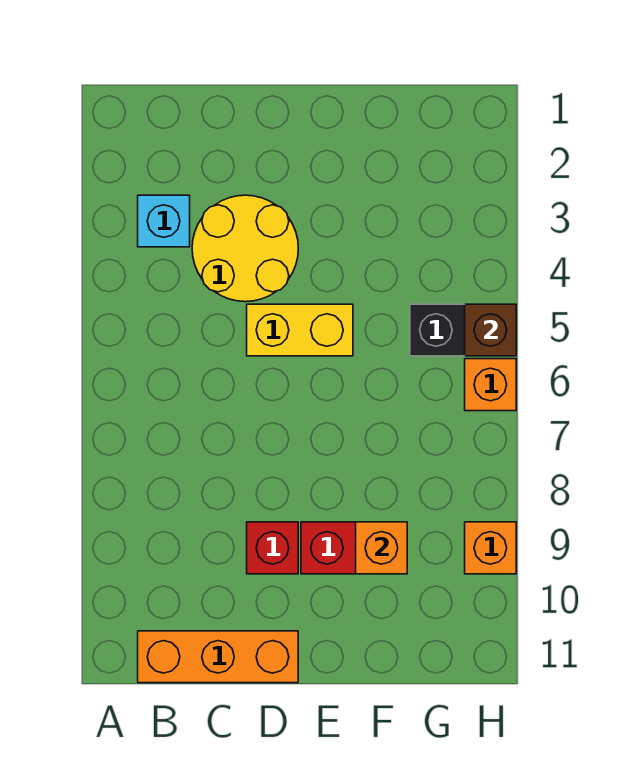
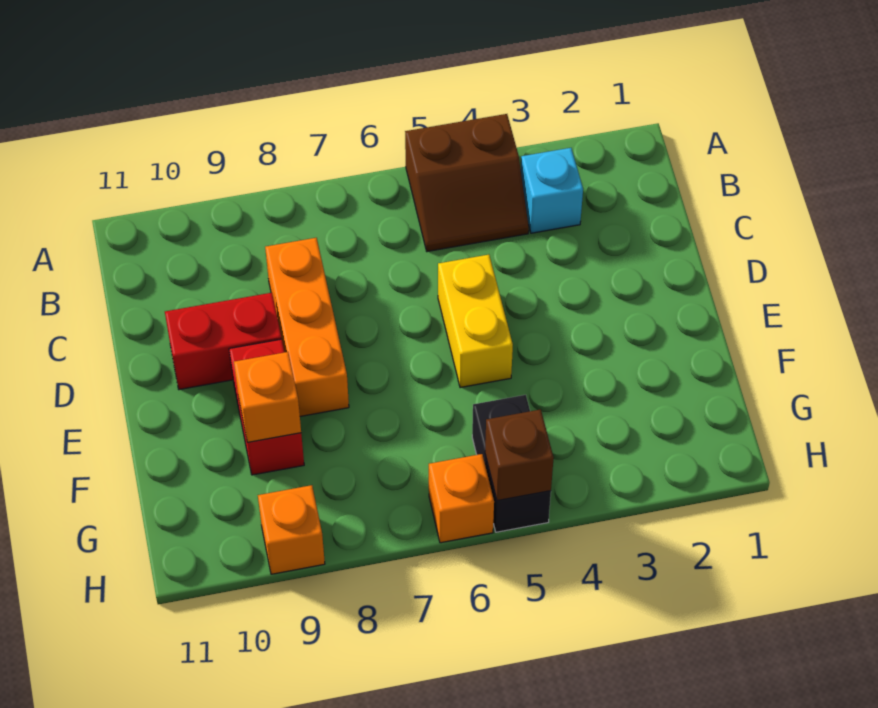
none -> brown 2x2 slope [405,114,529,252]
orange 1x3 brick [138,631,298,683] -> orange 1x3 brick moved to [265,238,349,417]
yellow 2x2 round brick [192,195,298,302] -> none
red 1x1 brick [247,522,298,574] -> red 1x2 brick [165,293,281,390]

